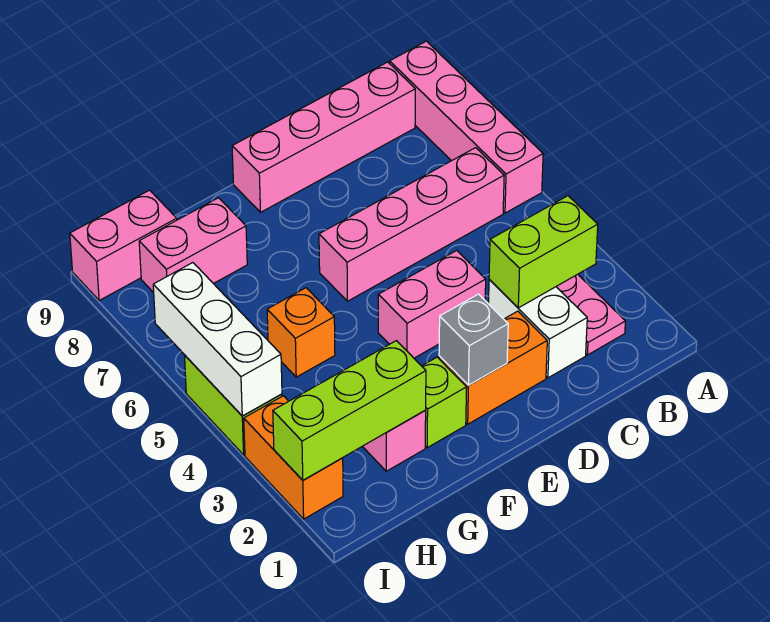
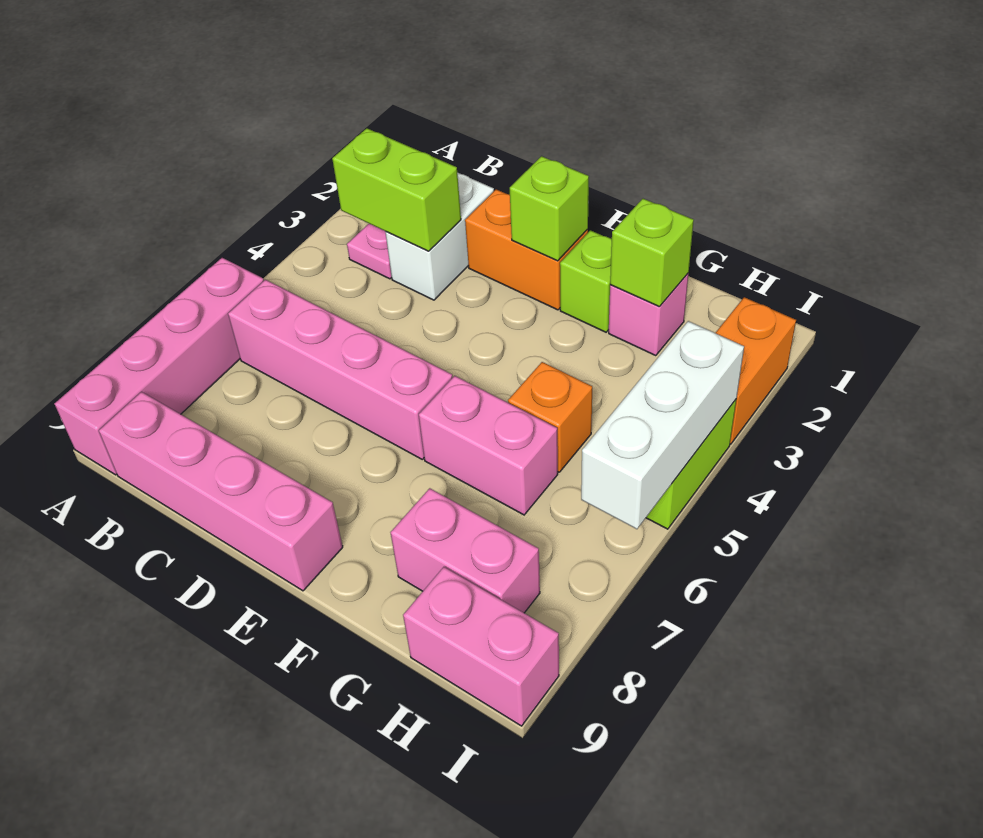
pink 1x2 brick [378,250,486,358] -> pink 1x2 brick moved to [419,376,558,515]
grey 1x1 brick [439,294,508,385] -> lime 1x1 brick [510,156,589,261]
lime 1x3 brick [273,341,426,480] -> lime 1x1 brick [610,199,694,307]

